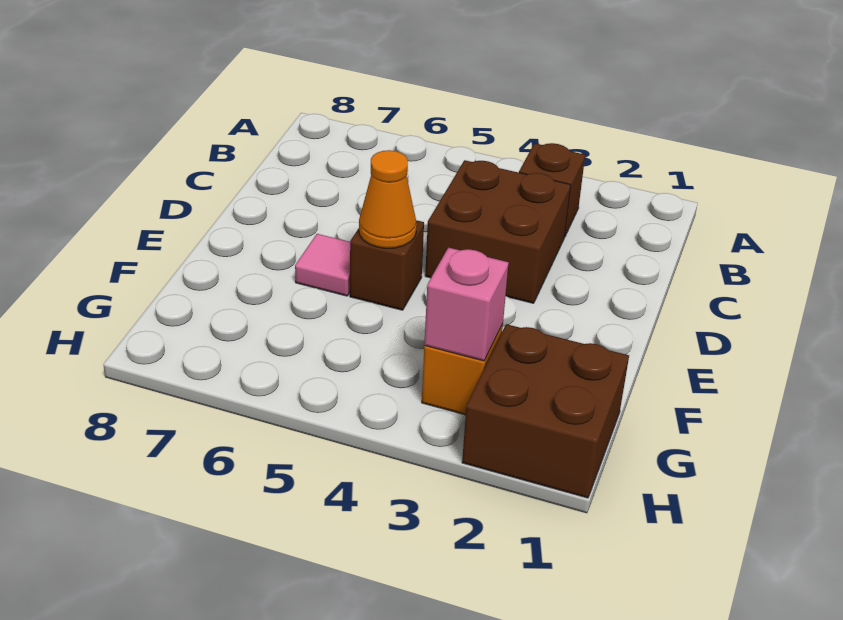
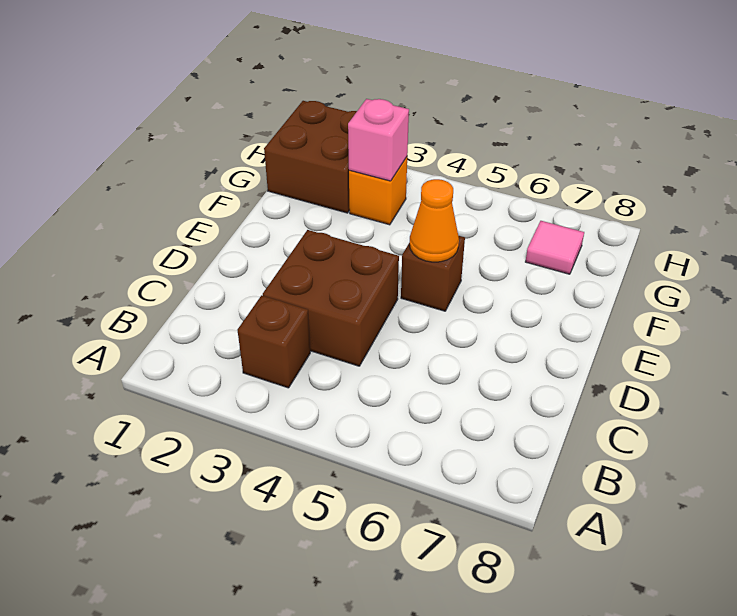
pink 1x1 tile [295,234,350,296] -> pink 1x1 tile moved to [526,221,584,274]

